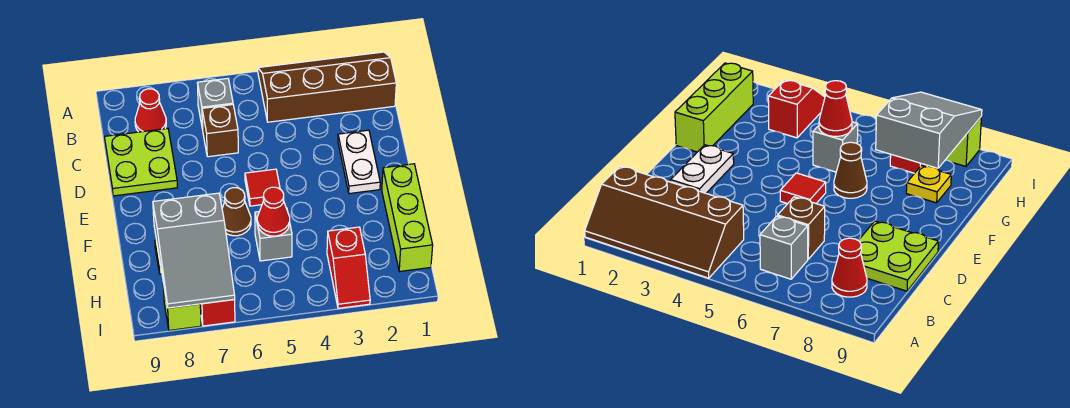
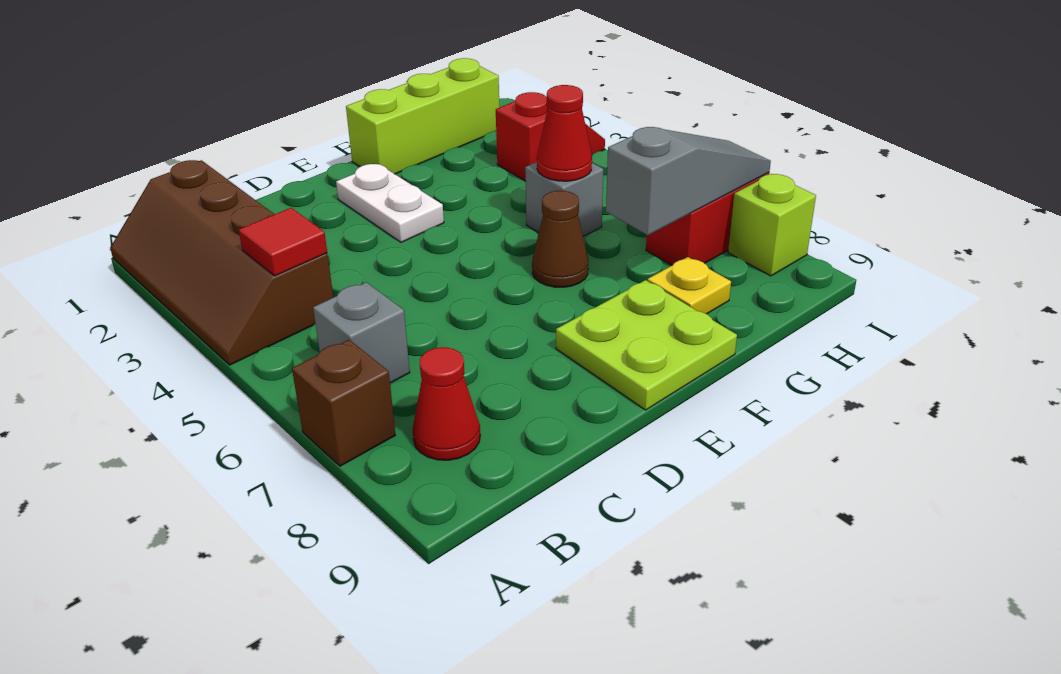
brown 1x1 brick [202,105,238,157] -> brown 1x1 brick moved to [292,340,395,466]
lime 2x2 plate [104,129,177,196] -> lime 2x2 plate moved to [556,280,737,410]
white 1x2 plate [338,130,380,194] -> white 1x2 plate turned to [336,164,444,242]
red 1x1 tile [245,169,280,206] -> red 1x1 tile moved to [239,208,327,276]
grey 2x3 slope [153,193,235,308] -> grey 1x3 slope [606,127,771,235]

